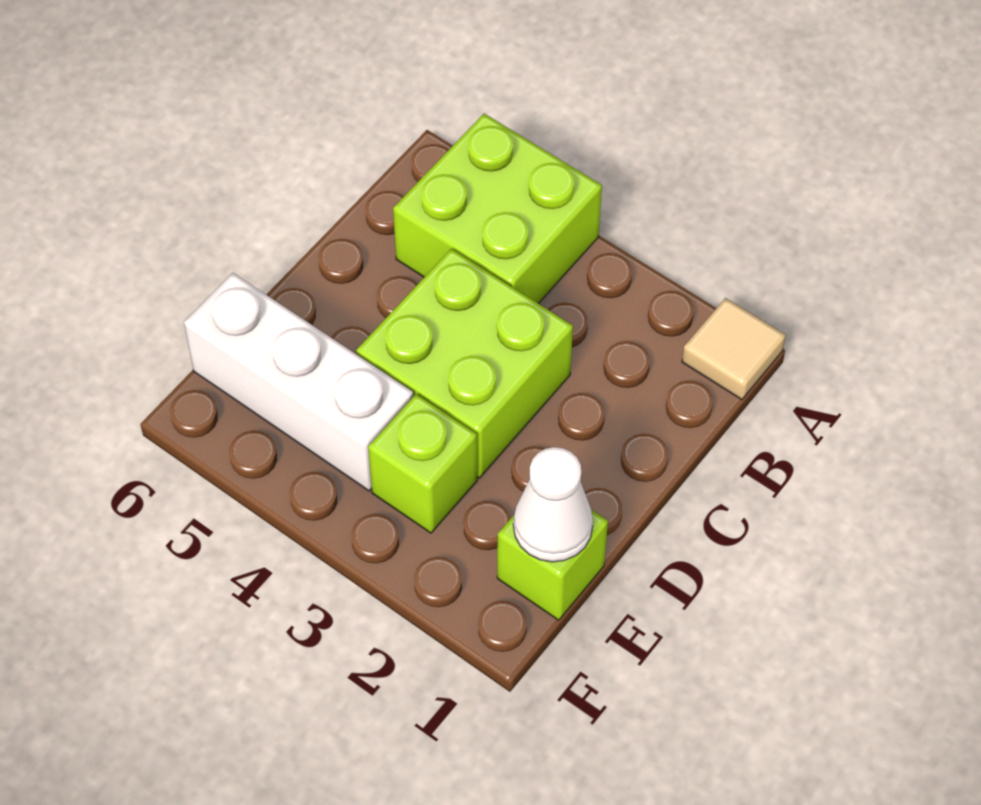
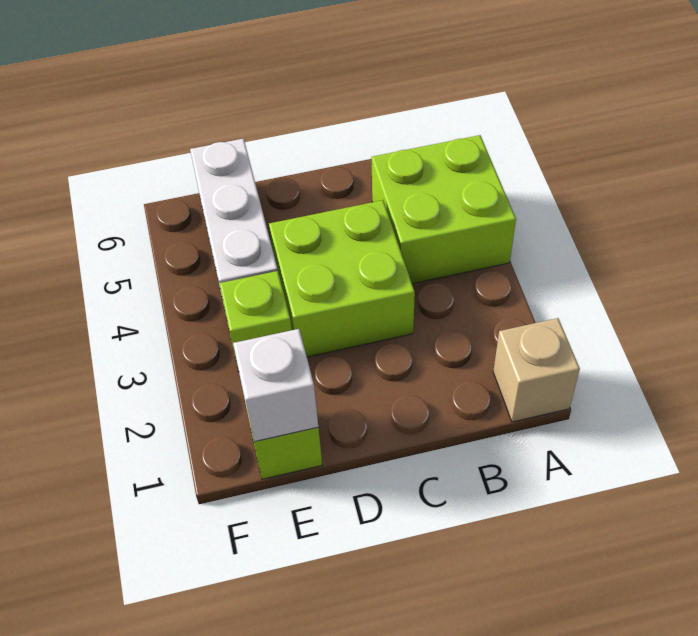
tan 1x1 tile [682,298,786,400] -> tan 1x1 brick [493,318,580,422]
white 1x1 cone [513,447,593,562] -> white 1x1 brick [233,329,318,442]

